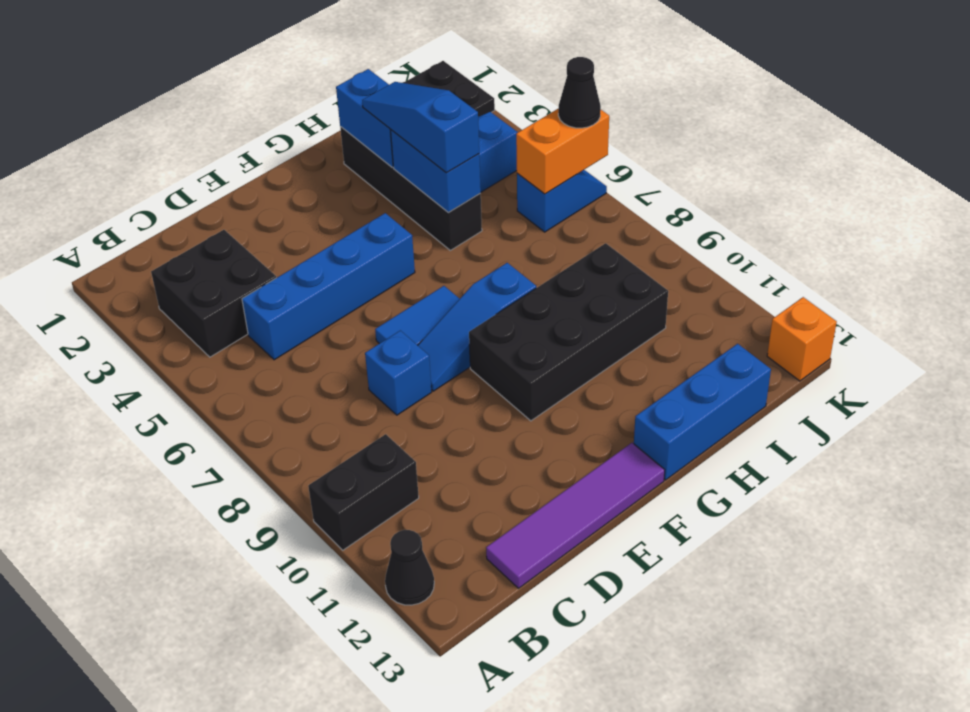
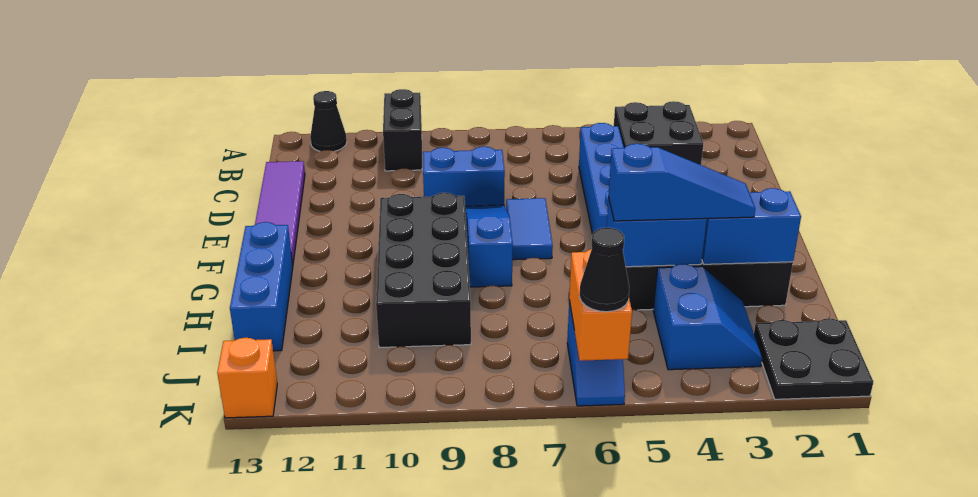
blue 1x1 brick [365,330,432,415] -> blue 1x2 brick [423,147,505,206]

